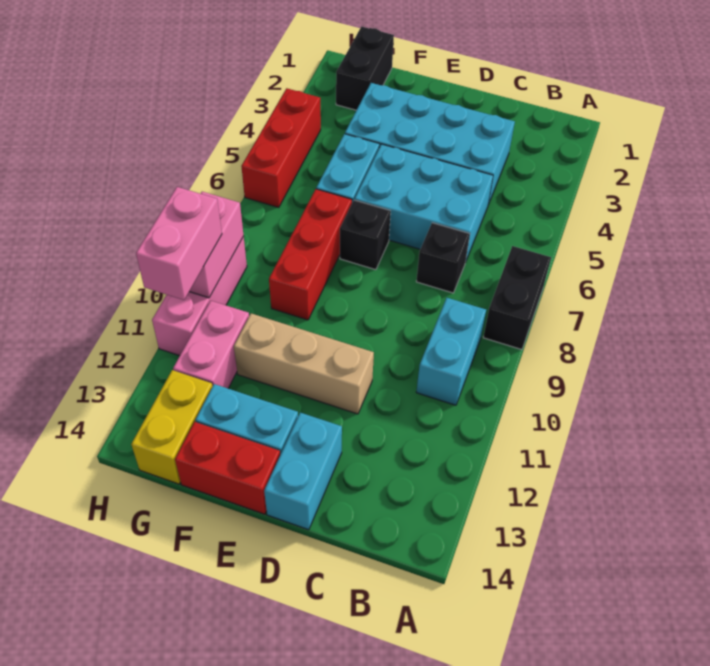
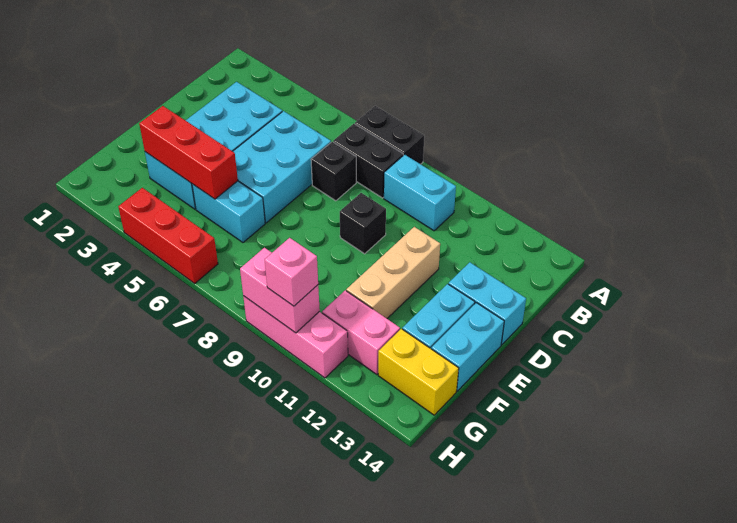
black 1x1 brick [340,200,391,270] -> black 1x1 brick moved to [340,193,386,254]
red 1x2 brick [175,422,280,514] -> cyan 1x2 brick [431,303,504,391]
red 1x3 brick [269,189,352,320] -> red 1x3 brick moved to [139,106,238,199]
black 1x2 brick [336,27,394,110] -> black 1x2 brick moved to [333,124,403,198]
pink 1x2 brick [136,187,222,300] -> pink 1x1 brick [265,238,318,306]

